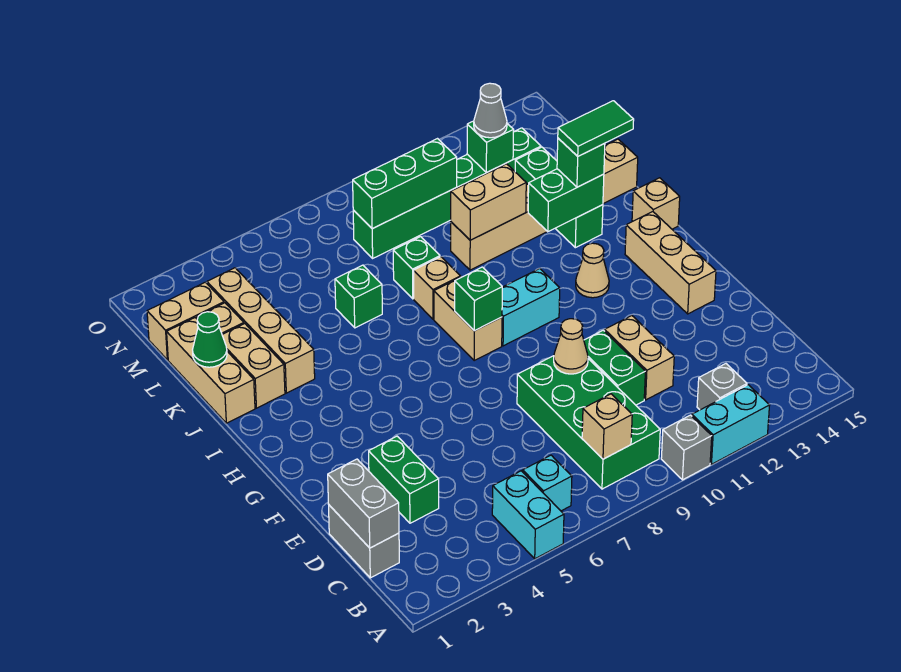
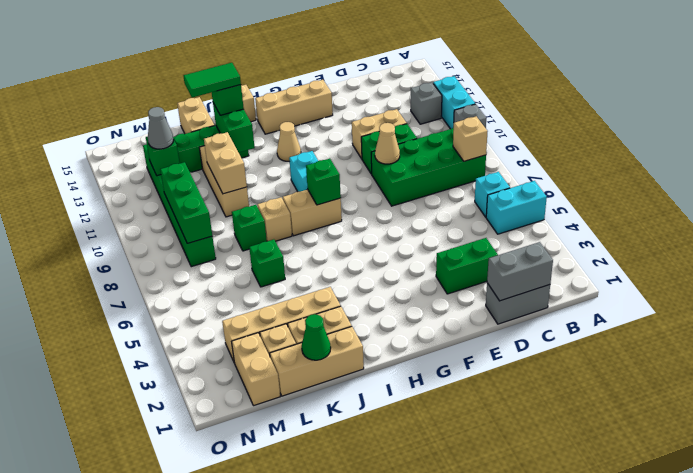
green 1x2 tile [558,101,634,156] -> green 1x2 tile turned to [183,63,241,97]

